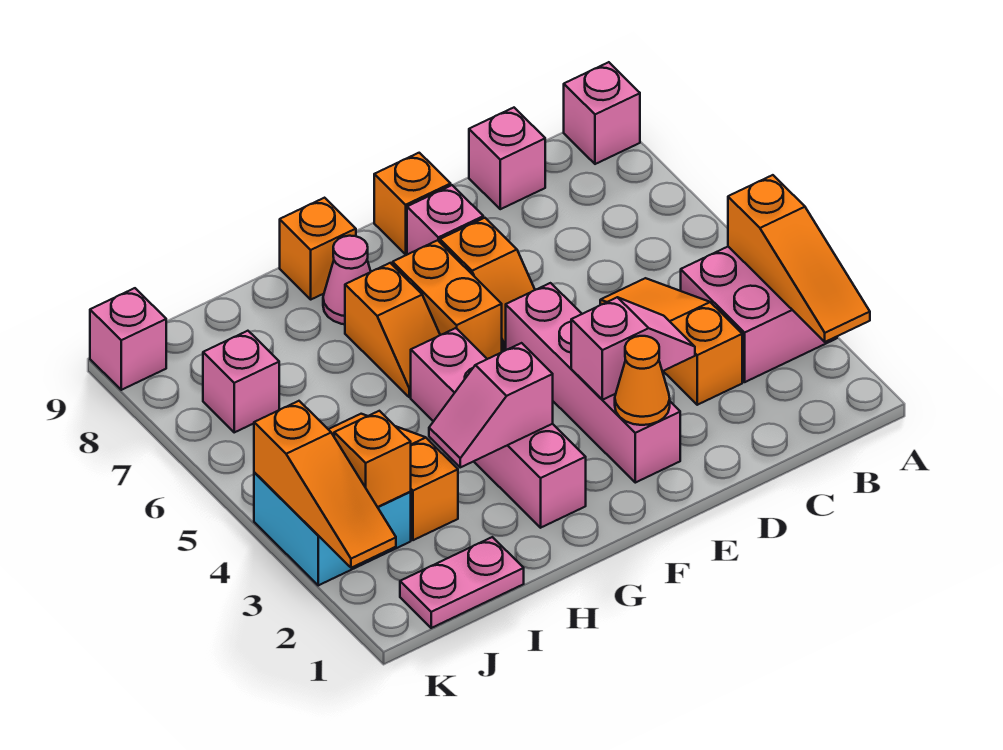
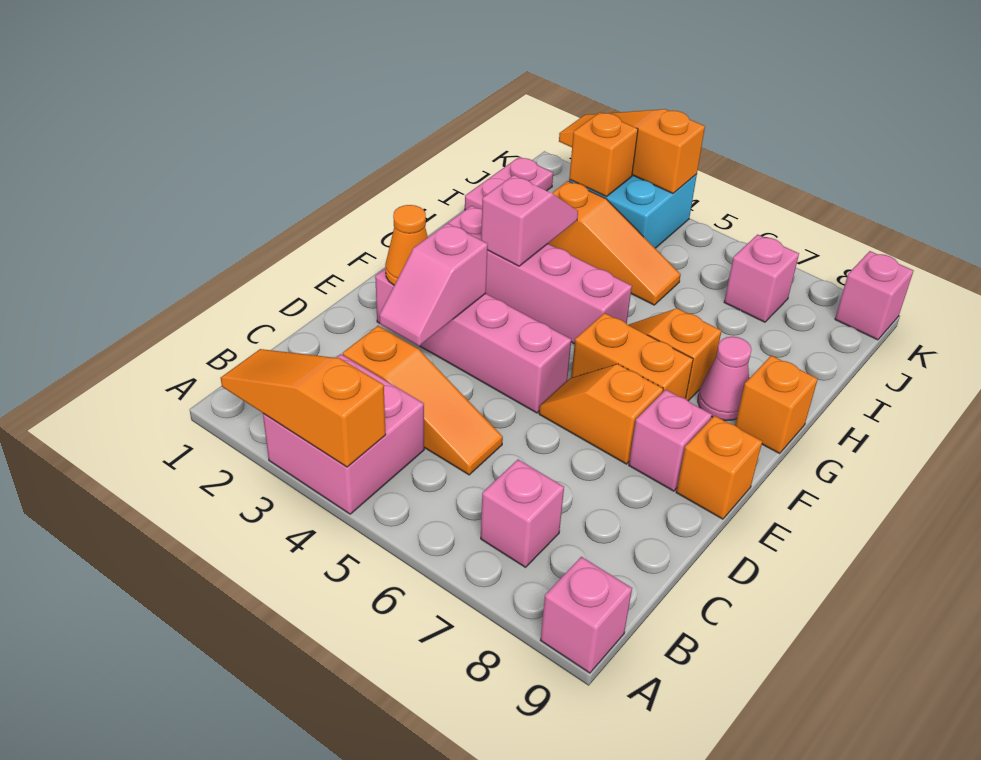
pink 1x1 brick [469,108,545,209] -> pink 1x1 brick moved to [481,460,564,567]

